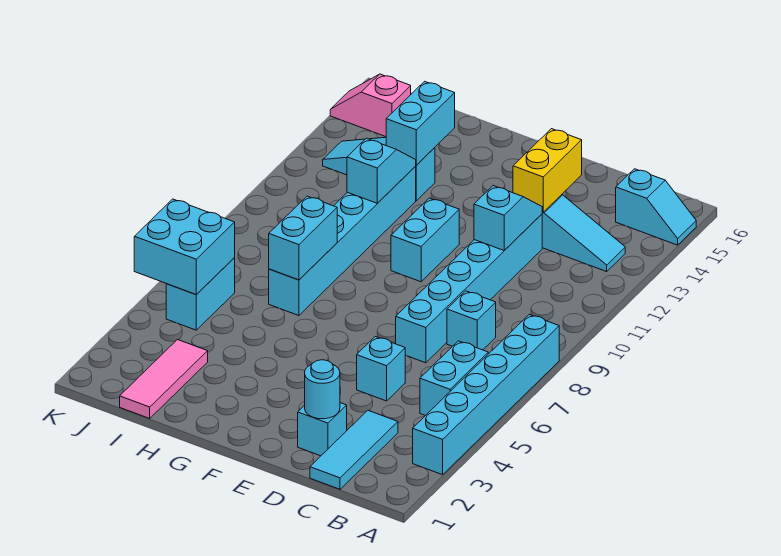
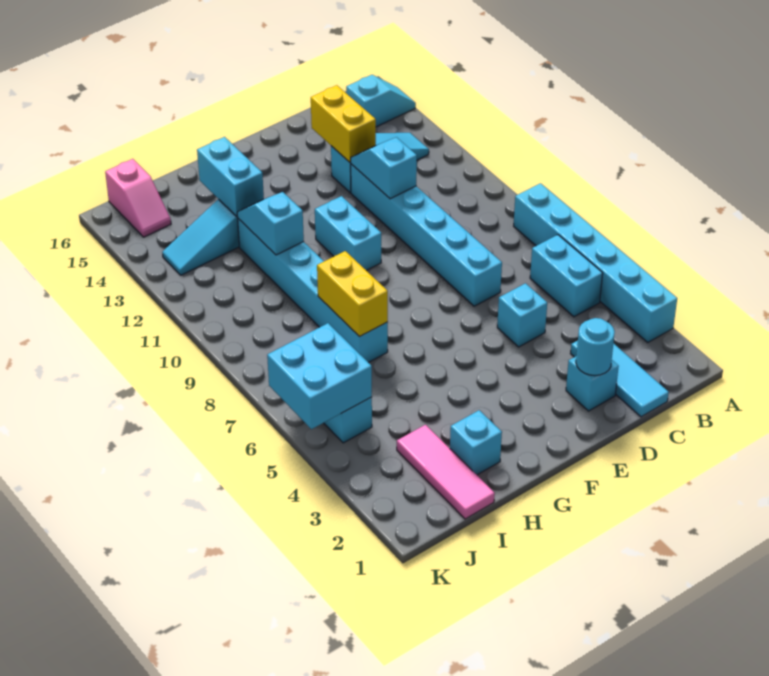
cyan 1x1 brick [447,291,496,350] -> cyan 1x1 brick moved to [450,410,502,475]
cyan 1x2 brick [269,196,337,280] -> yellow 1x2 brick [317,251,388,337]
pink 1x2 slope [330,74,411,137] -> pink 1x2 slope turned to [105,159,171,237]

